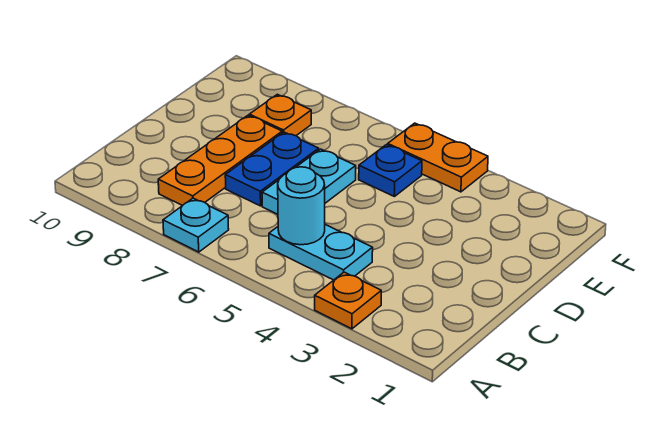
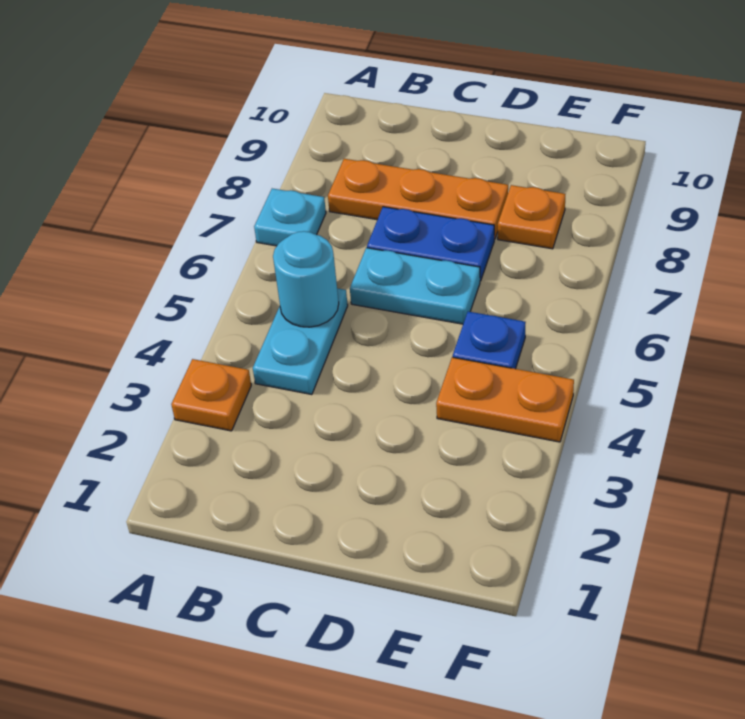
orange 1x2 plate [388,123,488,192] -> orange 1x2 plate turned to [436,357,574,442]

